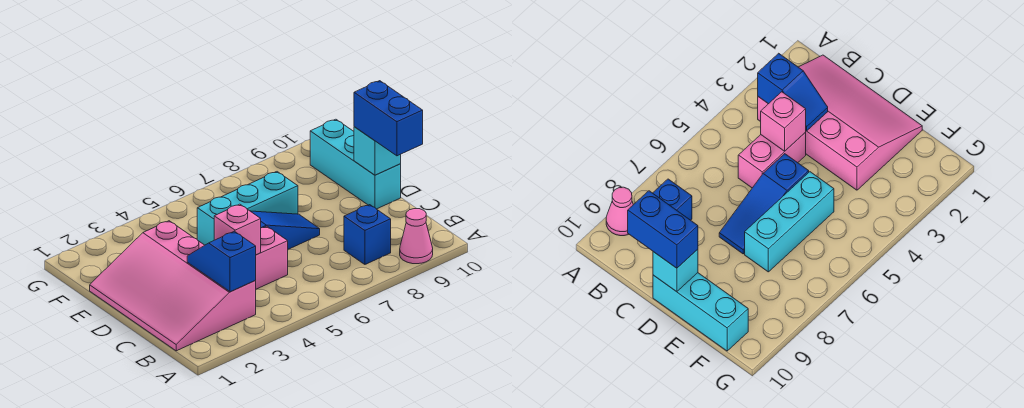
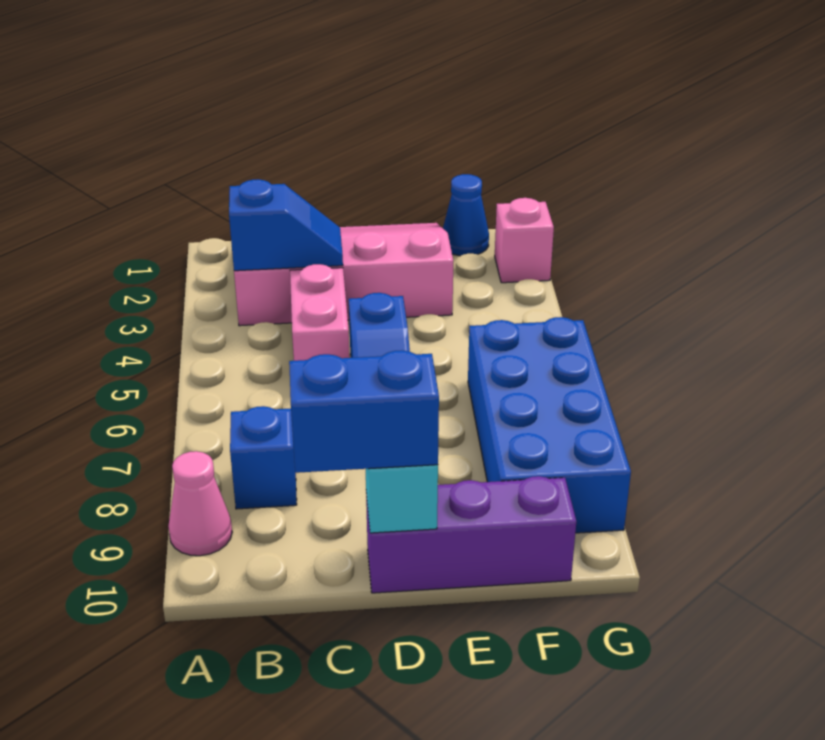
pink 1x1 brick [214,204,261,255] -> pink 1x1 brick moved to [495,198,554,283]
cyan 1x3 brick [310,119,401,209] -> purple 1x3 brick [366,476,576,593]
cyan 1x3 brick [197,172,298,245] -> none
none -> blue 1x1 cone [443,174,489,256]
none -> blue 2x4 brick [468,317,631,533]

